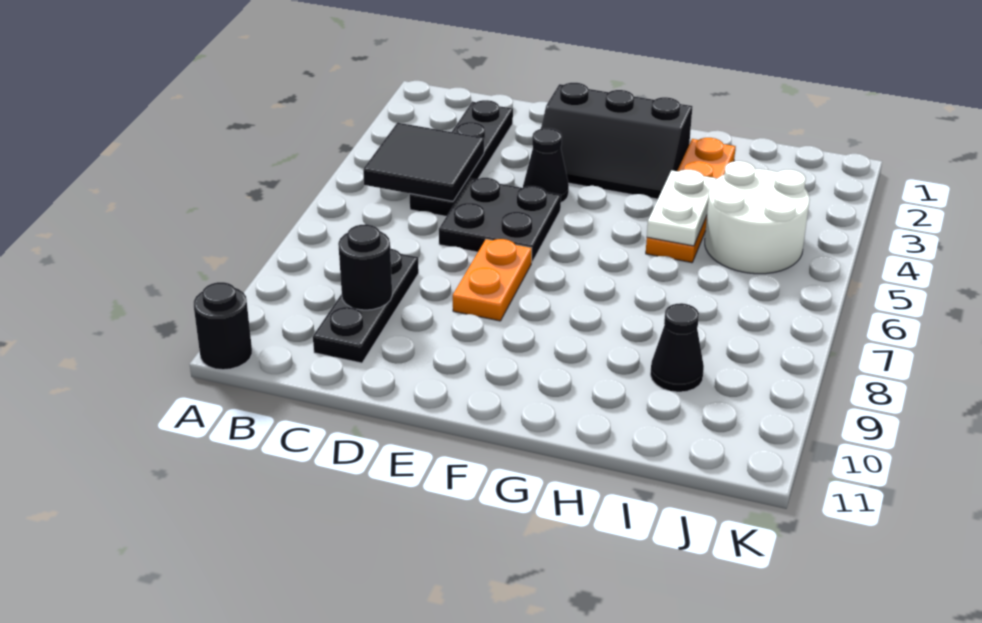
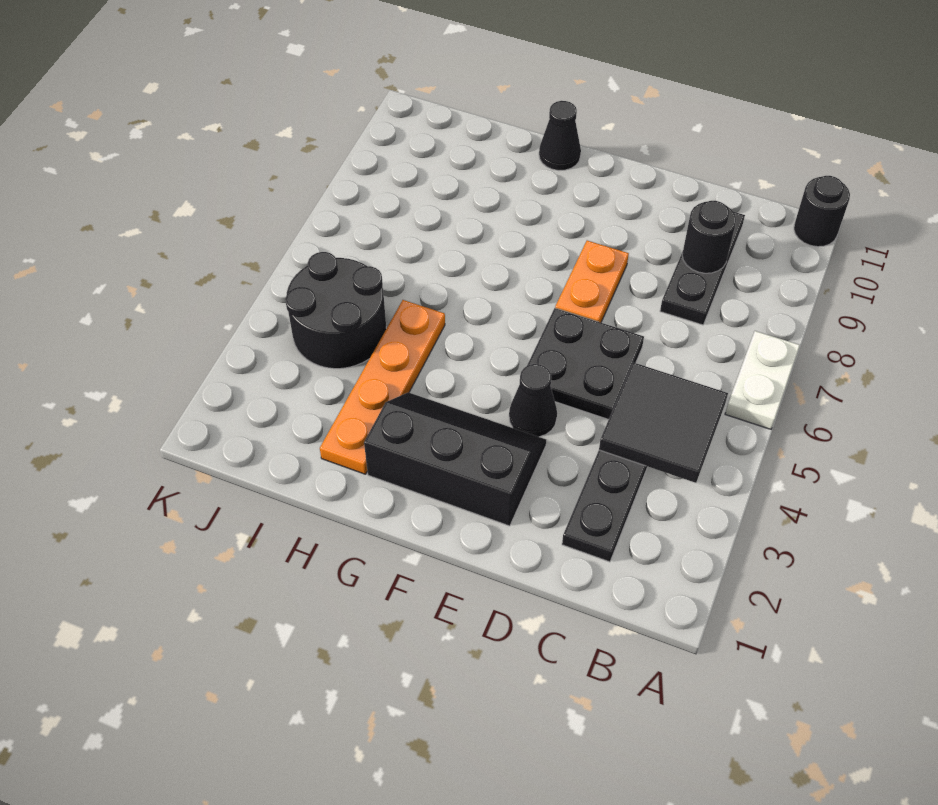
white 1x2 plate [647,170,717,246] -> white 1x2 plate moved to [725,331,800,429]
white 2x2 round brick [705,161,810,274] -> black 2x2 round brick [285,252,386,369]
black 1x1 cone [650,303,704,392] -> black 1x1 cone moved to [539,101,581,170]

